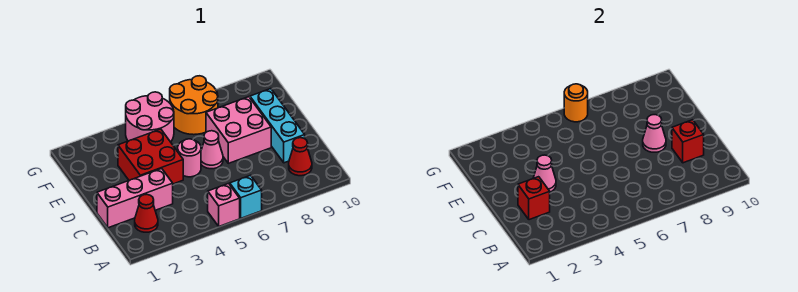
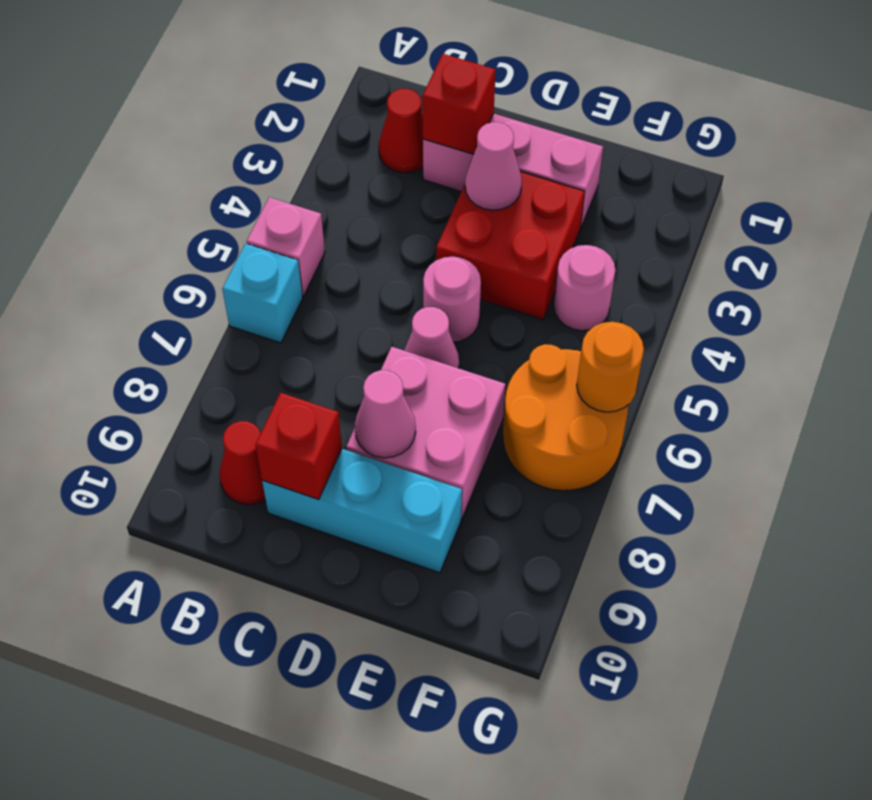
pink 1x3 brick [97,169,173,228] -> pink 1x3 brick turned to [423,114,603,228]
pink 2x2 round brick [126,92,174,142] -> pink 1x1 round brick [554,245,615,331]

